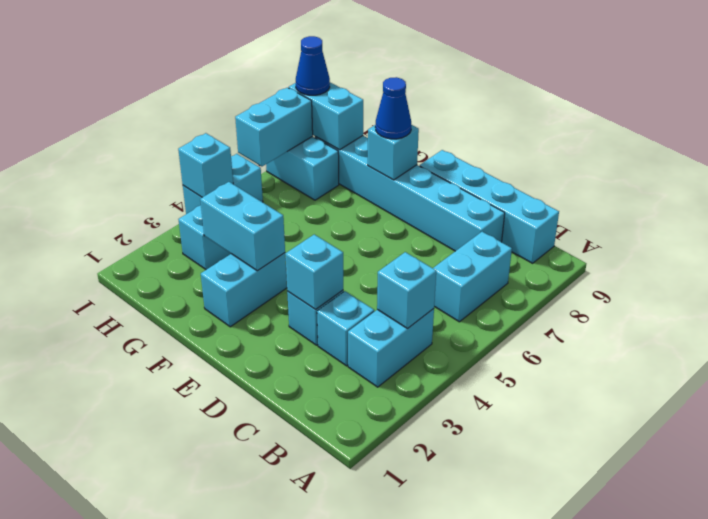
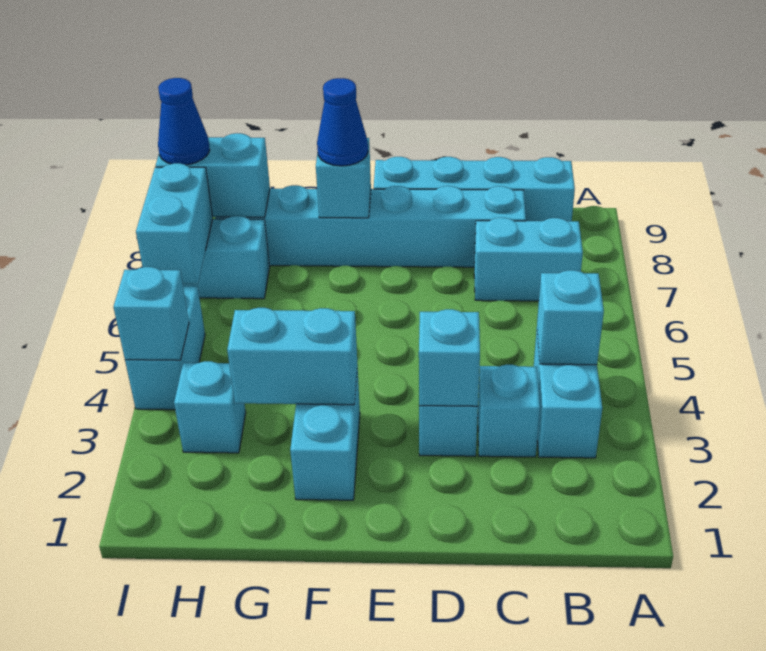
cyan 1x2 brick [433,232,512,322] -> cyan 1x2 brick turned to [474,218,583,301]

